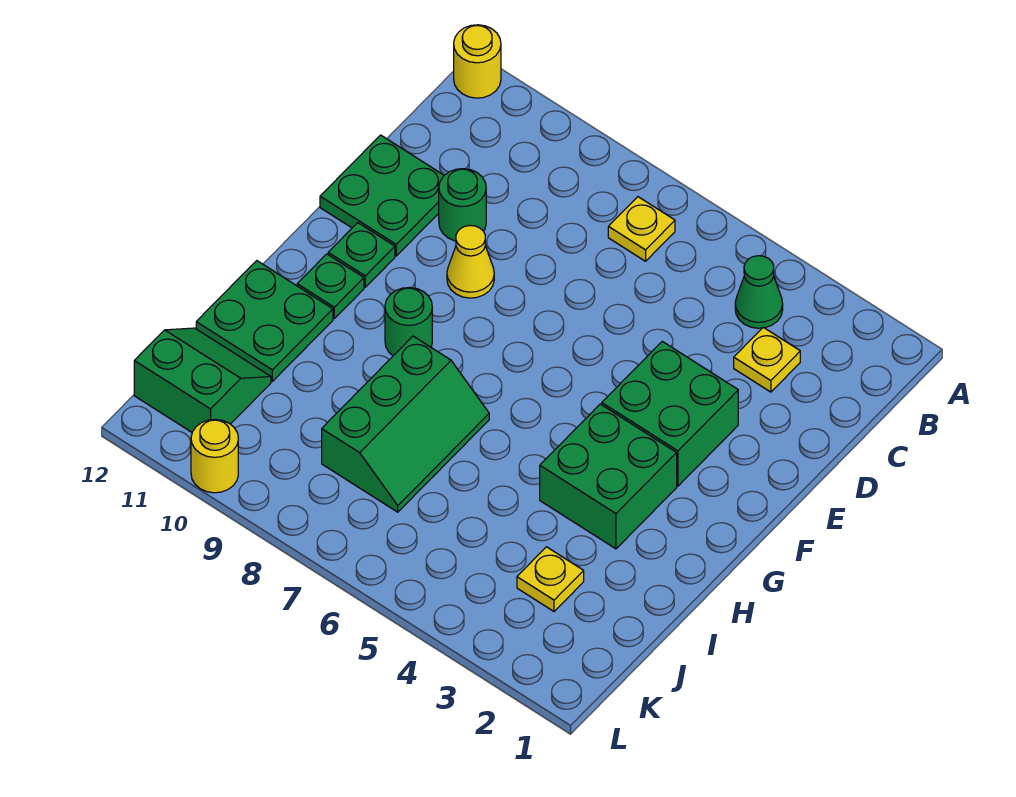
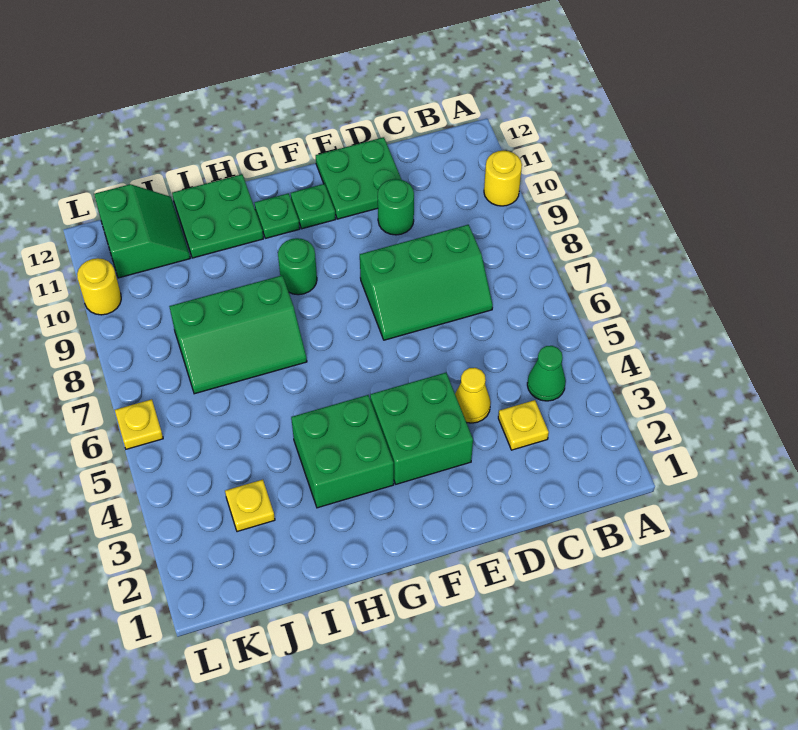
yellow 1x1 round brick [454,25,501,98] -> yellow 1x1 round brick moved to [484,151,522,206]
yellow 1x1 plate [608,197,675,261] -> yellow 1x1 plate moved to [115,399,163,449]
none -> green 2x3 slope [360,225,493,340]
yellow 1x1 cone [447,226,494,298] -> yellow 1x1 cone moved to [455,368,491,423]

